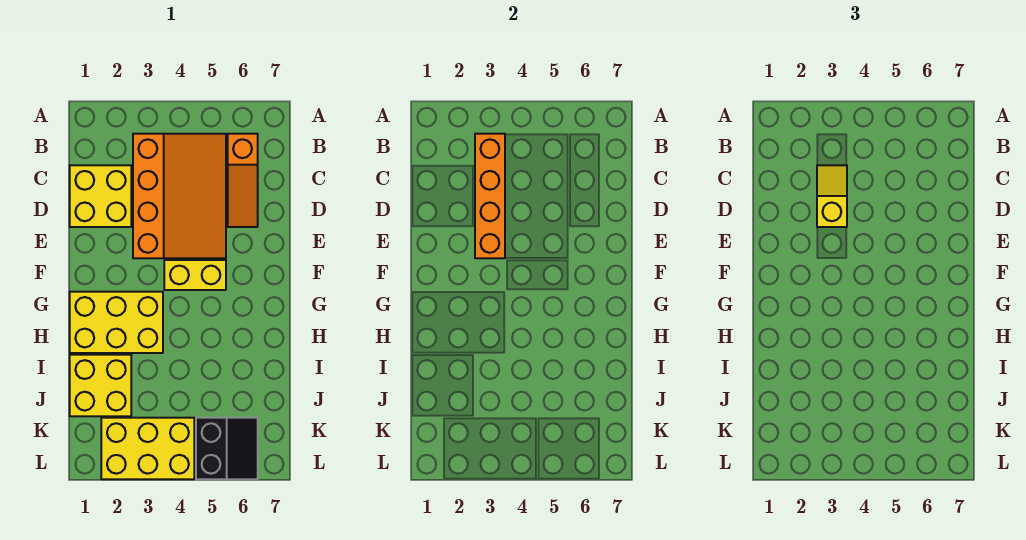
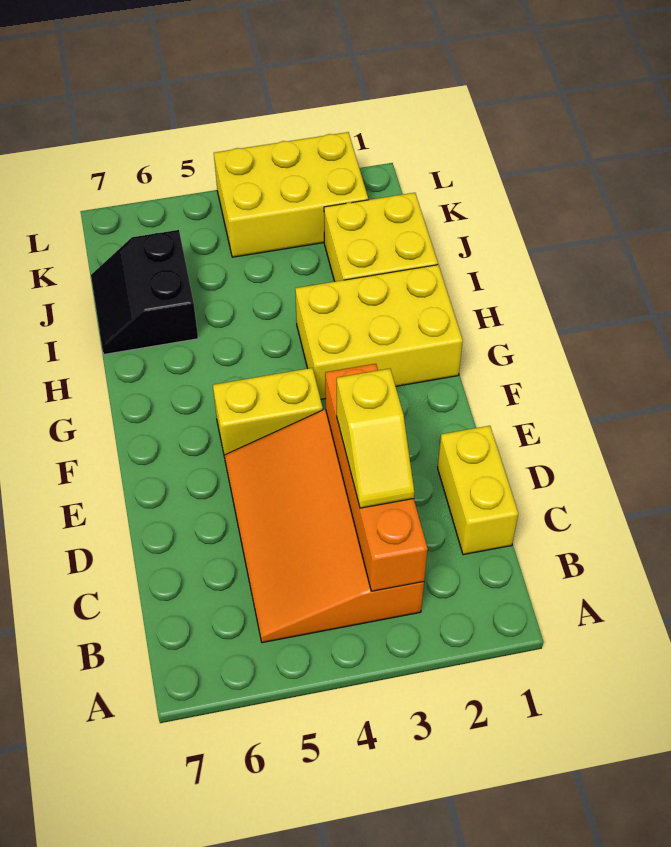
orange 1x3 slope [228,134,258,227] -> none
yellow 2x2 brick [70,165,131,227] -> yellow 1x2 brick [438,426,518,555]
black 2x2 slope [196,418,258,479] -> black 2x2 slope moved to [91,230,198,354]

